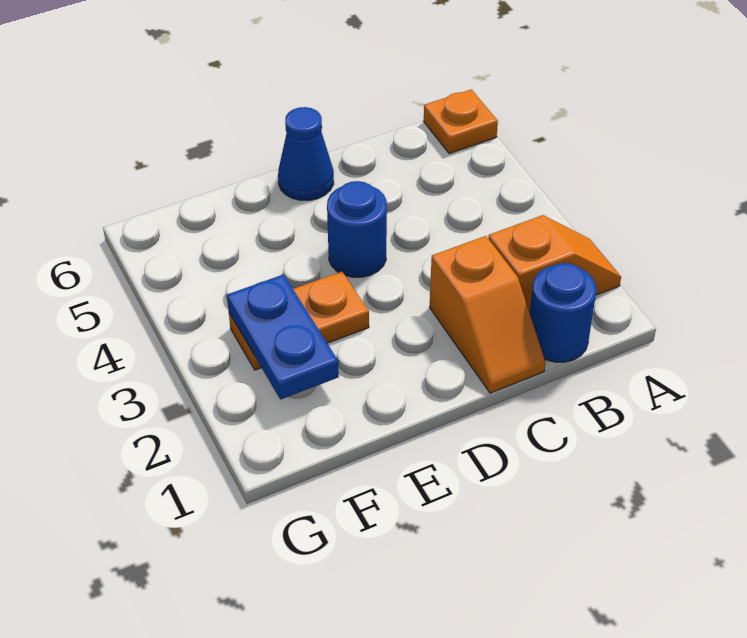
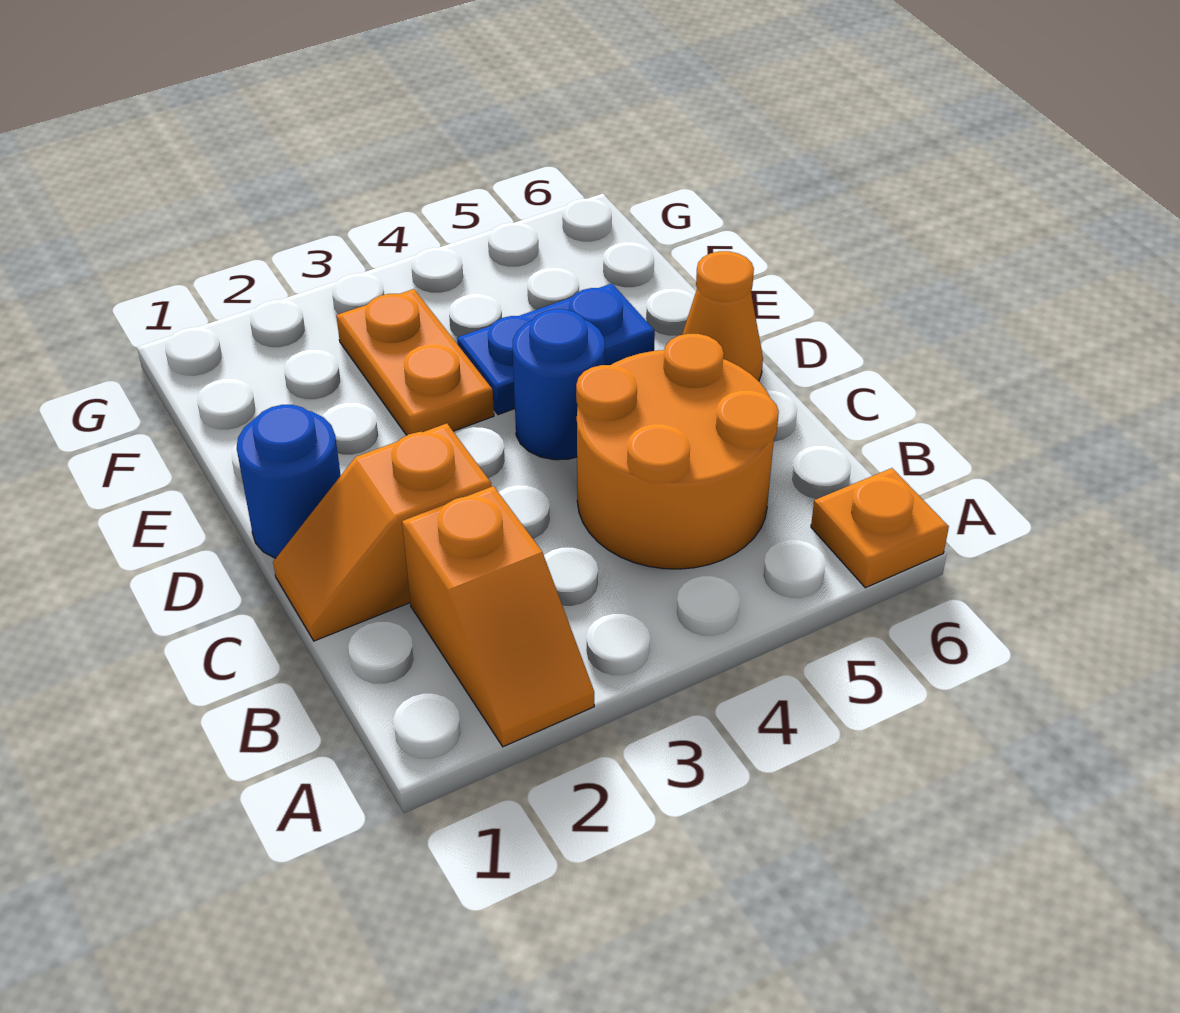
blue 1x1 round brick [530,263,596,362] -> blue 1x1 round brick moved to [237,405,341,558]
none -> orange 2x2 round brick [576,334,779,569]
blue 1x1 cone [278,107,334,200] -> orange 1x1 cone [682,251,763,381]
blue 1x2 plate [227,274,339,400] -> blue 1x2 plate moved to [457,283,655,415]

